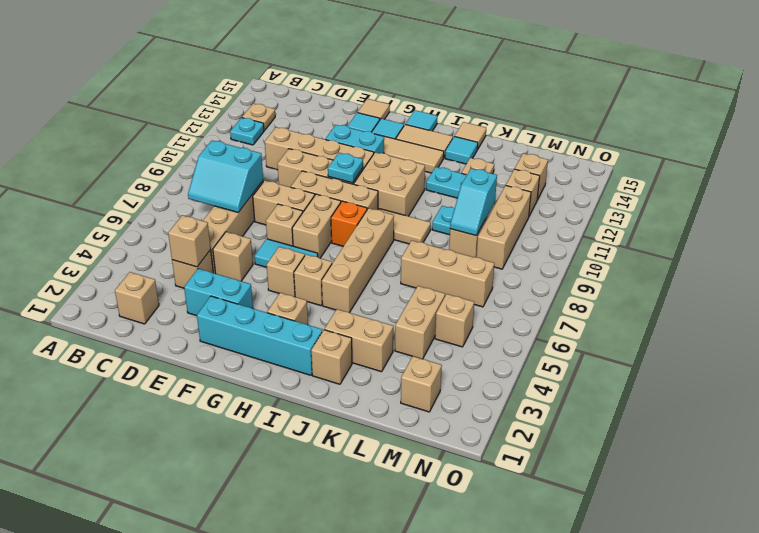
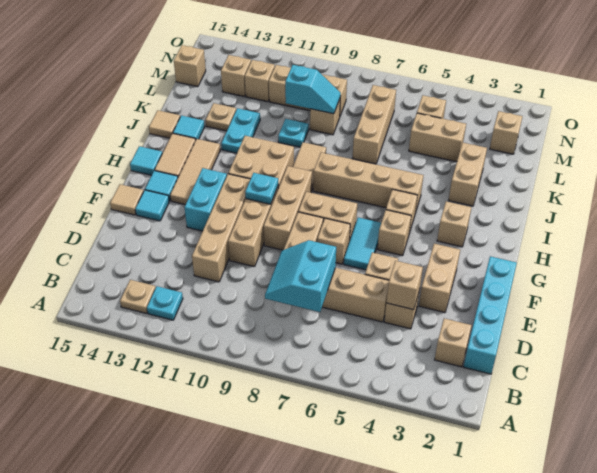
cyan 2x2 slope [188,141,263,212] -> cyan 2x2 slope turned to [265,240,336,312]
cyan 1x2 brick [184,269,253,316] -> tan 1x2 brick [419,244,460,313]
cyan 1x4 brick [197,296,322,375] -> cyan 1x4 brick moved to [464,256,517,374]
orange 1x1 brick [331,201,367,246] -> none
tan 1x1 brick [311,330,352,384] -> tan 1x1 brick moved to [174,45,206,87]

